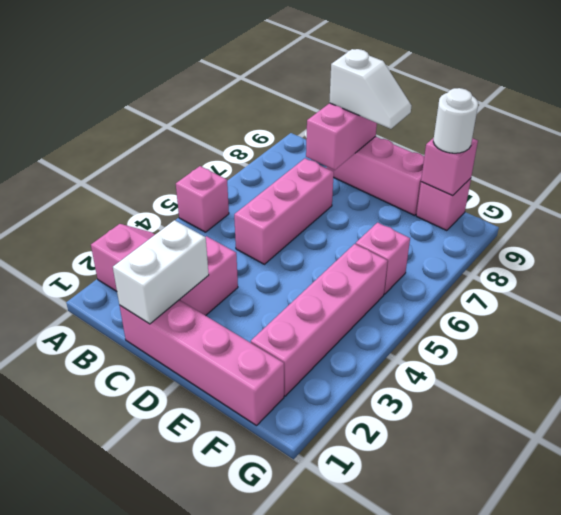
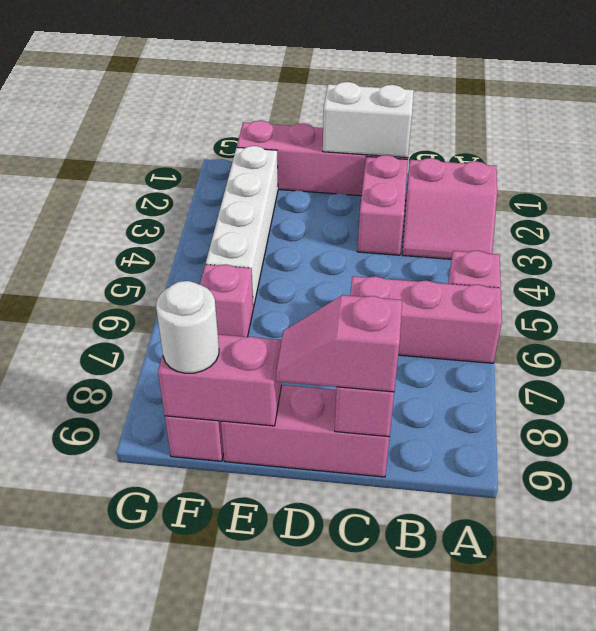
white 1x2 brick [113,220,209,324] -> white 1x2 brick turned to [323,82,414,158]
pink 1x3 brick [234,158,334,264] -> pink 1x3 brick turned to [350,276,502,363]
white 1x2 slope [329,49,412,129] -> pink 1x2 slope [276,295,402,392]
pink 1x4 brick [251,244,388,396] -> white 1x4 brick [206,146,278,307]
pink 1x1 brick [421,138,478,196] -> pink 1x2 brick [158,335,282,426]

